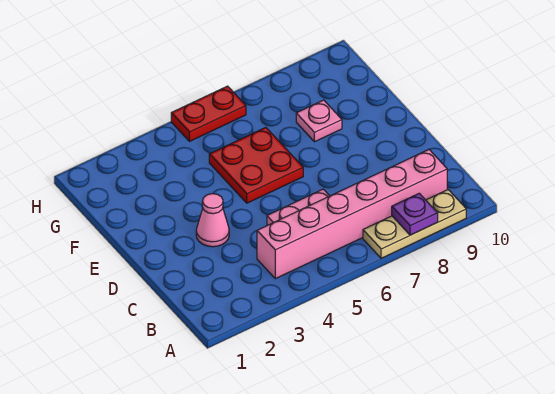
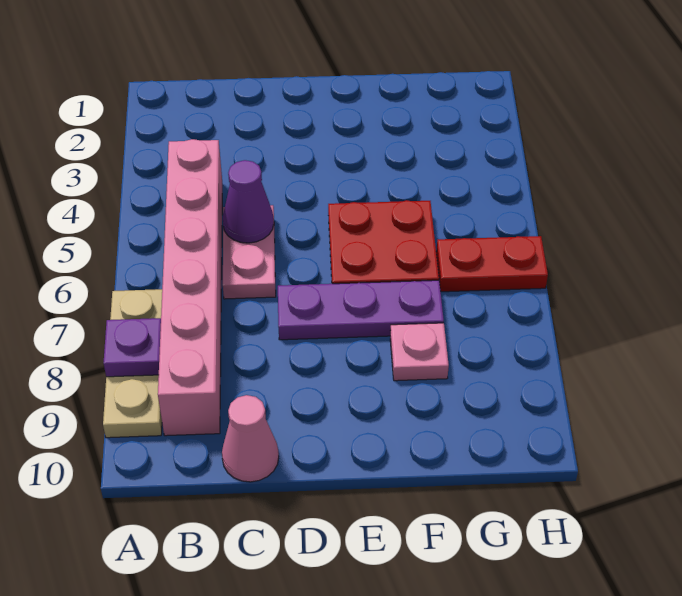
none -> purple 1x1 cone [223,160,274,243]
pink 1x1 cone [196,194,229,247] -> pink 1x1 cone moved to [222,395,279,482]
none -> purple 1x3 plate [278,280,444,340]
red 1x2 plate [171,86,246,141] -> red 1x2 plate turned to [436,236,548,292]

